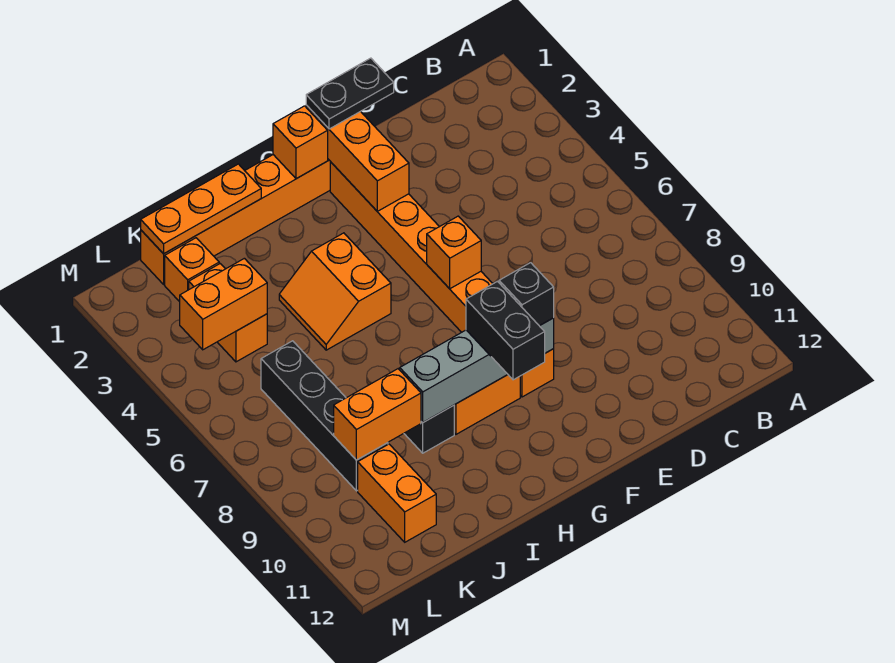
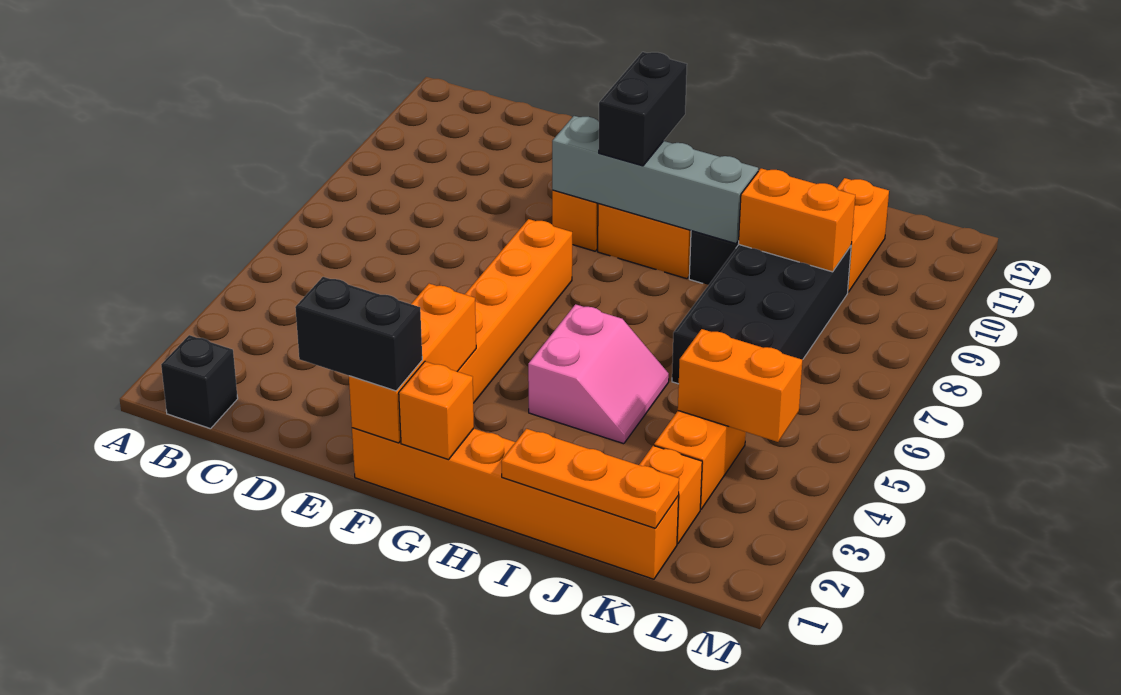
black 1x2 plate [306,58,394,129] -> black 1x2 brick [295,277,422,391]
orange 1x1 brick [427,216,481,289] -> none
black 1x1 brick [499,263,554,326] -> black 1x1 brick moved to [161,335,238,429]
orange 2x2 slope [279,233,391,350] -> pink 2x2 slope [528,304,669,444]
black 1x4 brick [261,341,388,491] -> black 2x4 brick [672,245,851,384]

